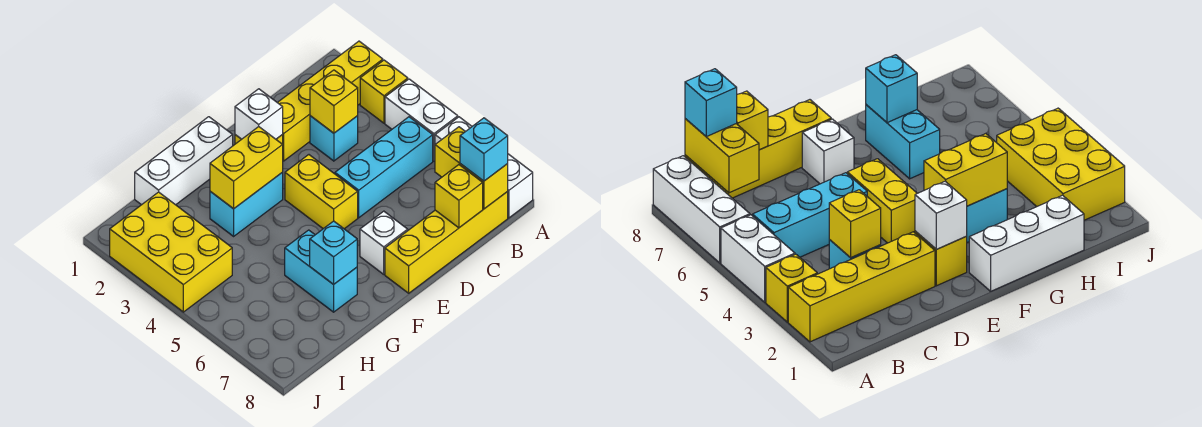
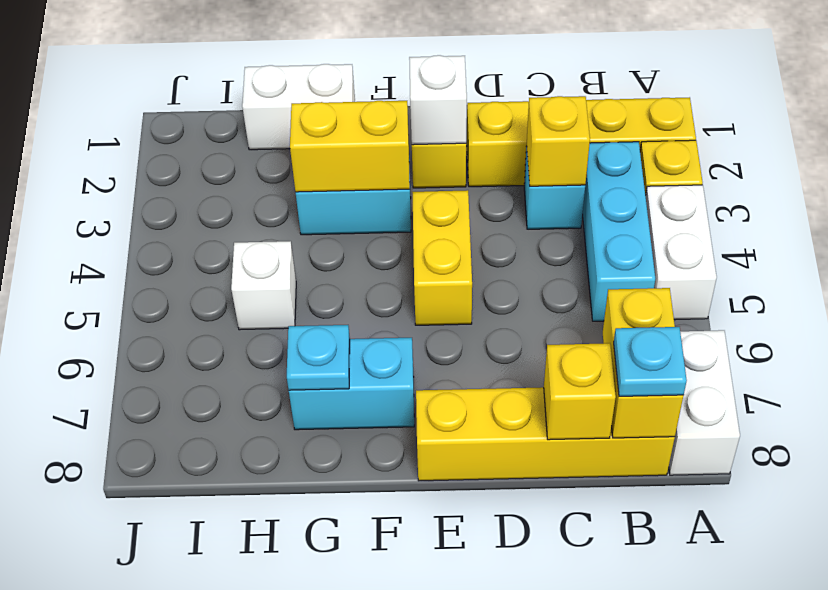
white 1x3 brick [435,117,533,218] -> white 1x2 brick [669,330,740,475]
cyan 1x3 brick [335,117,433,218] -> cyan 1x3 brick turned to [582,142,655,321]
cyan 1x1 brick [460,118,508,181] -> cyan 1x1 plate [614,327,687,396]
white 1x1 brick [360,211,408,274] -> white 1x1 brick moved to [231,241,296,330]
white 1x3 brick [135,117,233,205] -> white 1x2 brick [242,64,355,150]
cyan 1x2 brick [285,230,357,312] -> cyan 1x2 brick turned to [289,338,414,430]
cyan 1x1 brick [310,221,357,284] -> cyan 1x1 plate [287,325,350,390]
yellow 2x3 brick [110,192,232,312] -> none

